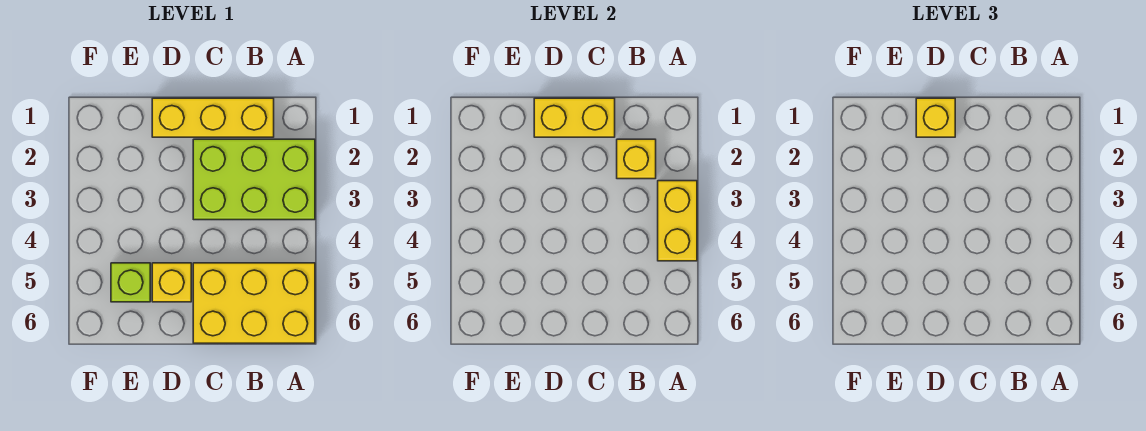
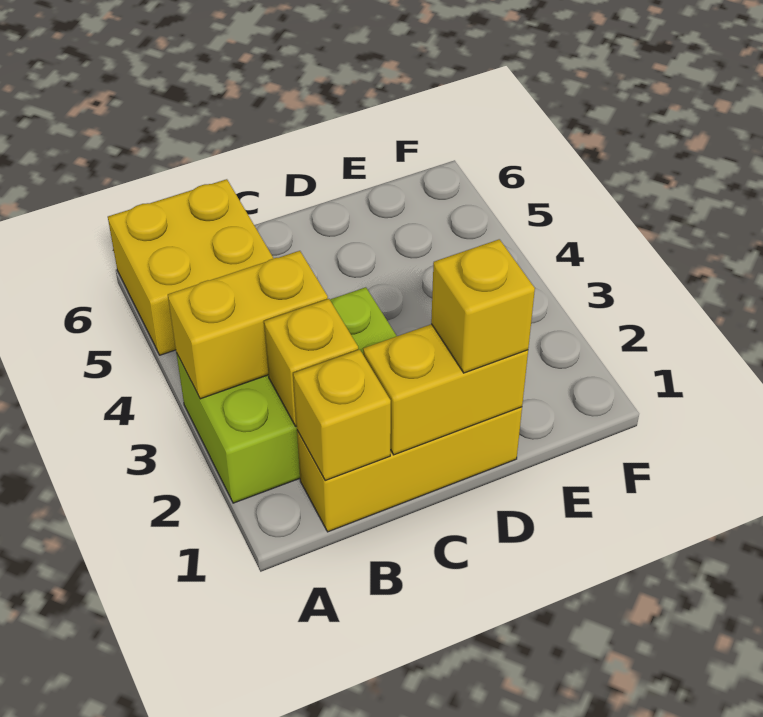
yellow 1x2 brick [658,181,697,261] -> yellow 1x2 brick turned to [168,251,328,399]
yellow 2x3 brick [193,263,315,343] -> yellow 2x2 brick [108,179,274,355]
yellow 1x1 brick [152,263,191,302] -> yellow 1x1 brick moved to [293,350,391,481]
lime 1x1 brick [111,263,150,302] -> none

